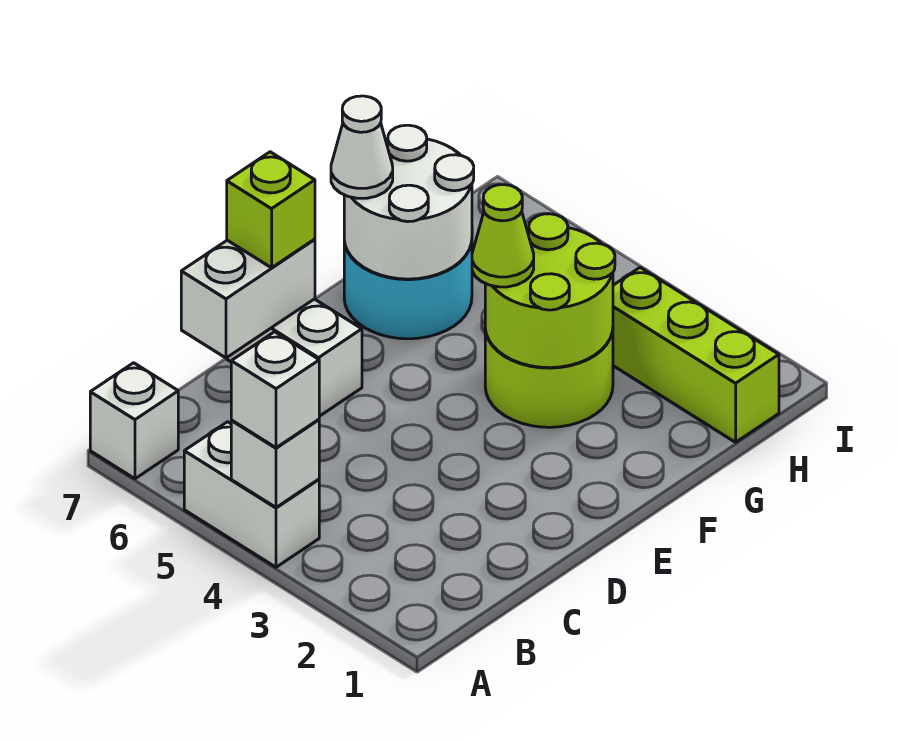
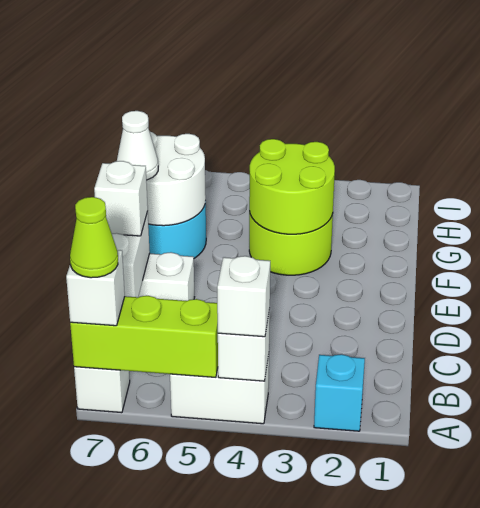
none -> cyan 1x1 brick [314,354,365,431]
none -> white 1x1 brick [66,250,125,326]
lime 1x1 brick [227,152,315,268] -> white 1x1 brick [94,161,148,236]
lime 1x1 cone [472,185,534,287] -> lime 1x1 cone moved to [70,197,118,278]
lime 1x3 brick [613,267,779,442] -> lime 1x3 brick moved to [70,296,218,377]

